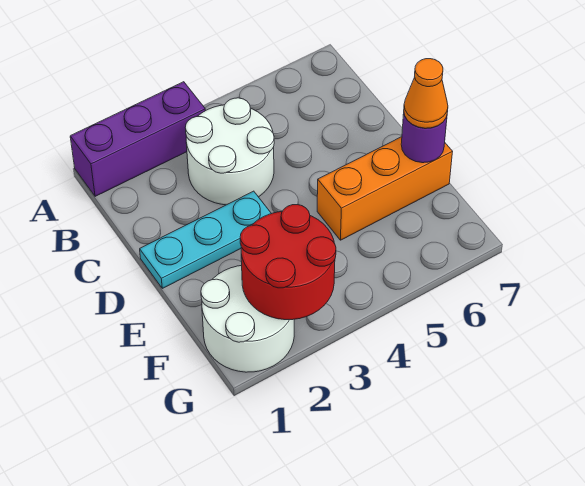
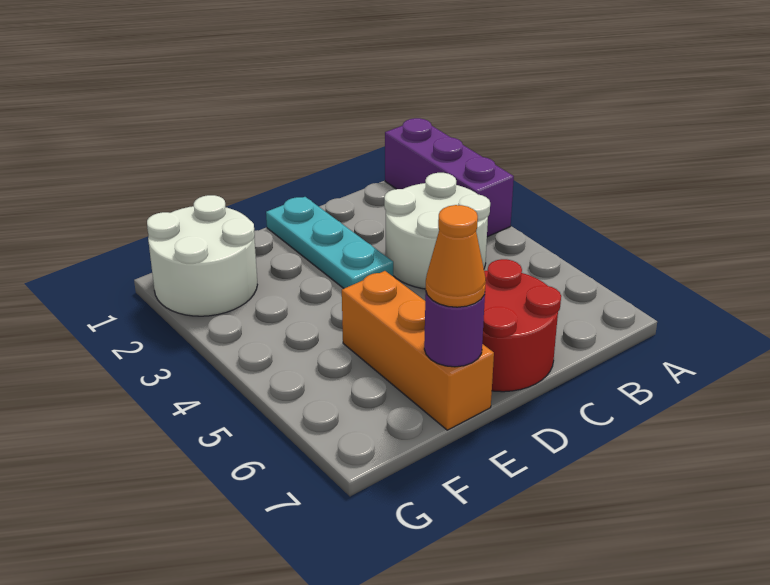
red 2x2 round brick [240,205,336,320] -> red 2x2 round brick moved to [482,259,561,392]

